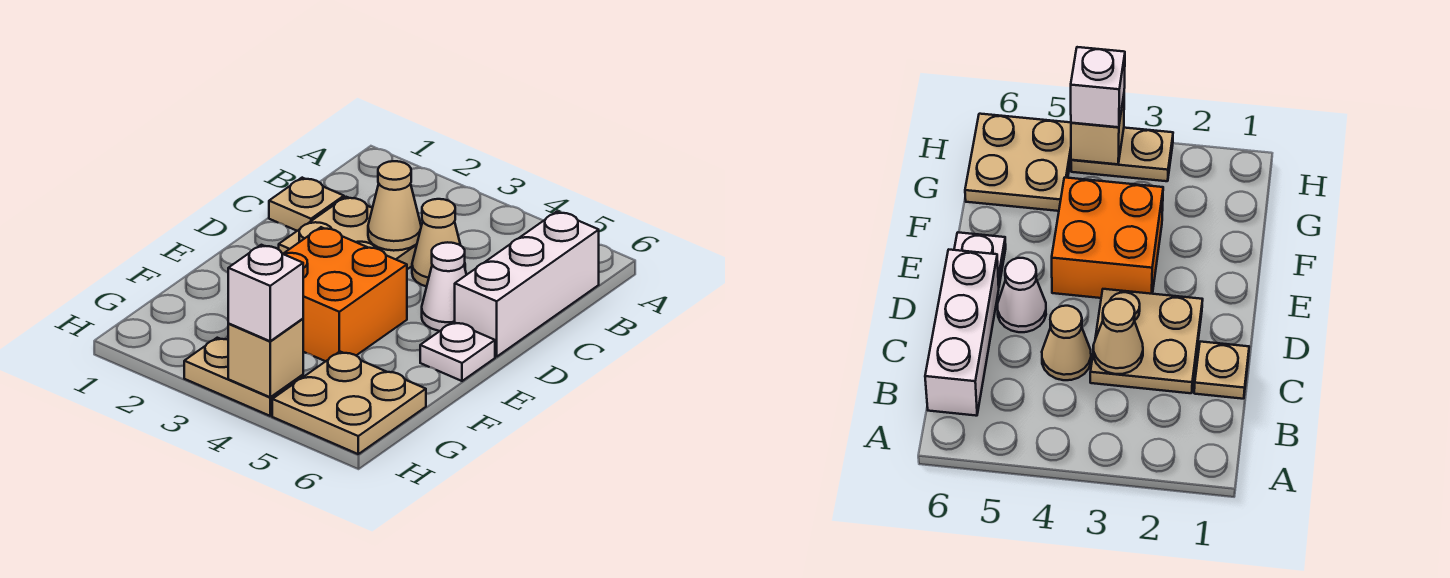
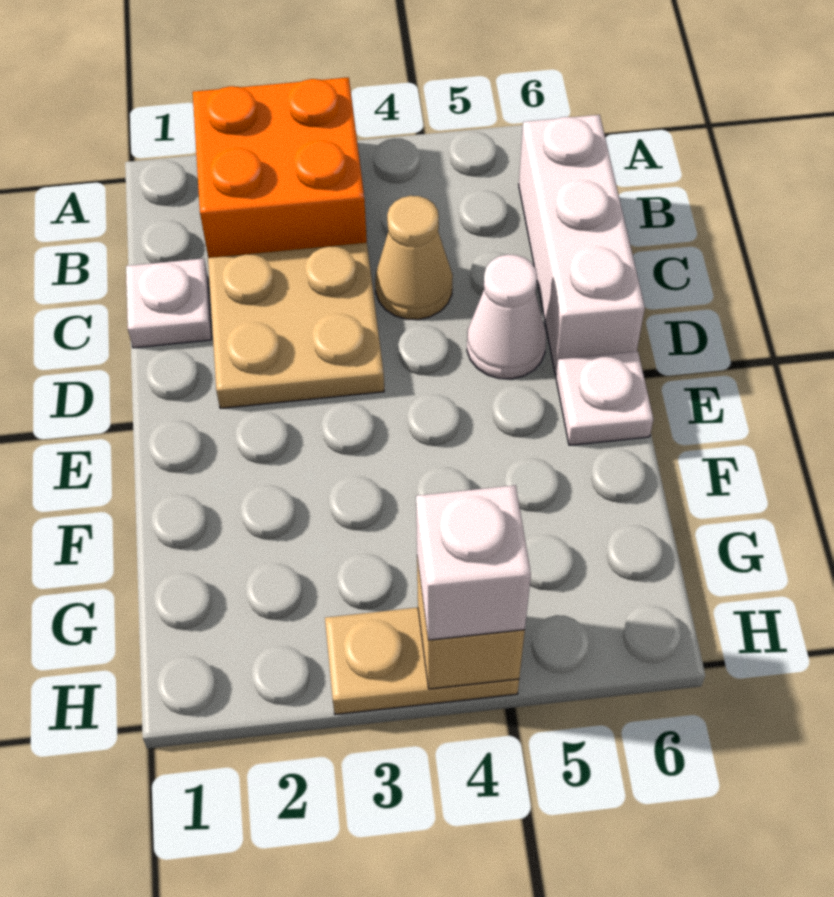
tan 1x1 plate [269,178,344,231] -> white 1x1 plate [126,258,212,348]
tan 1x1 cone [368,161,421,251] -> none
orange 2x2 brick [283,227,407,361] -> orange 2x2 brick moved to [193,77,367,258]
tan 2x2 plate [272,352,426,454] -> none

